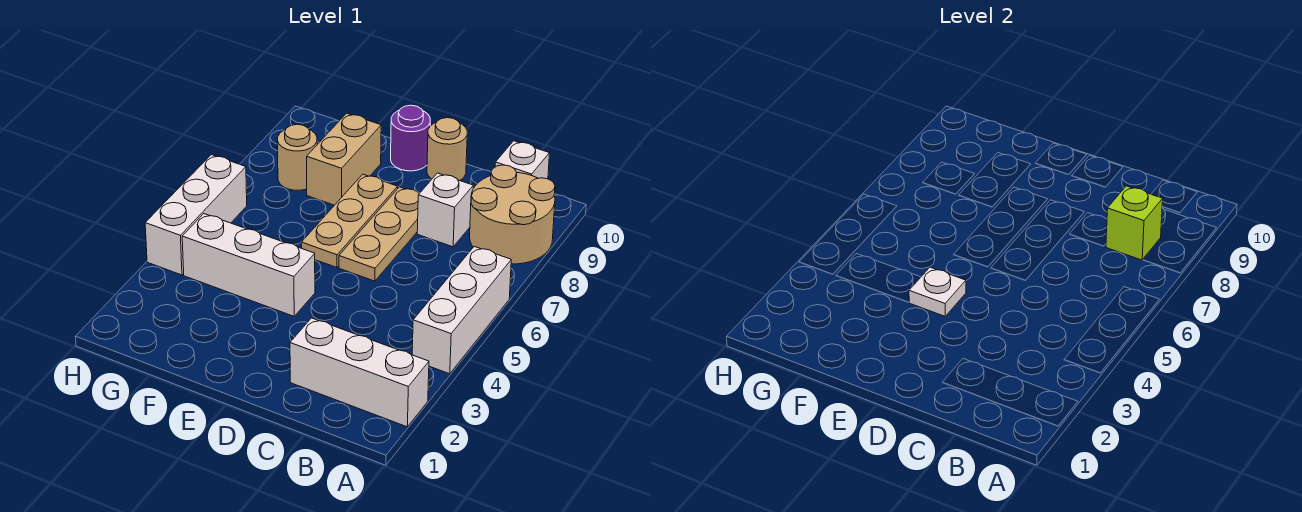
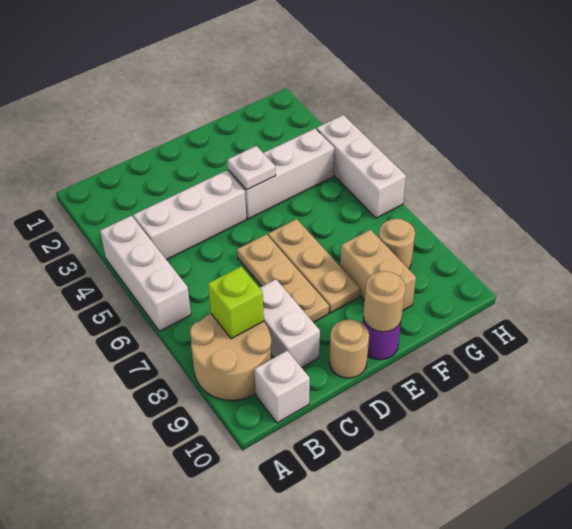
white 1x3 brick [290,318,429,427] -> white 1x3 brick moved to [133,171,246,260]
white 1x1 brick [417,173,473,247] -> white 1x2 brick [260,279,320,368]
none -> tan 1x1 round brick [363,271,405,332]

